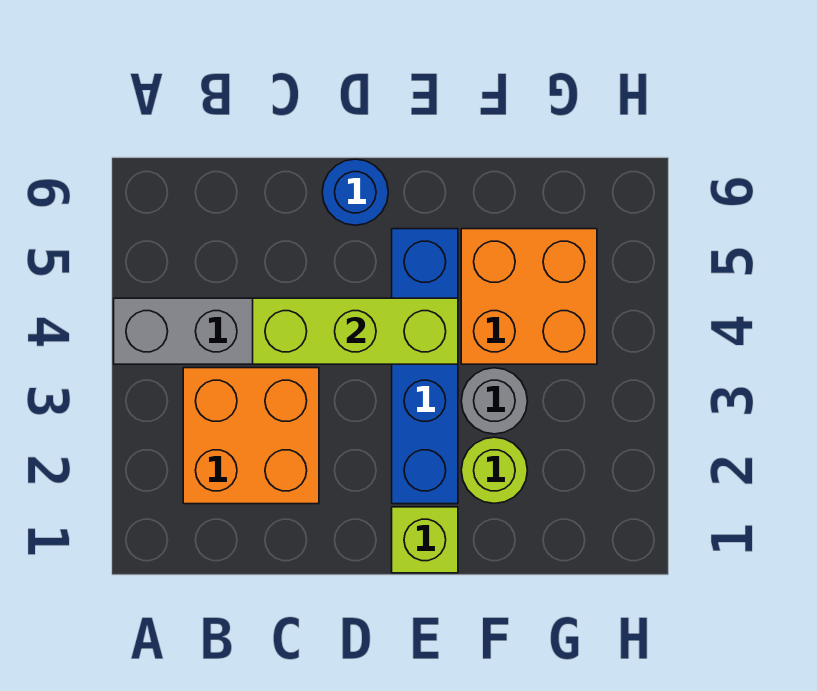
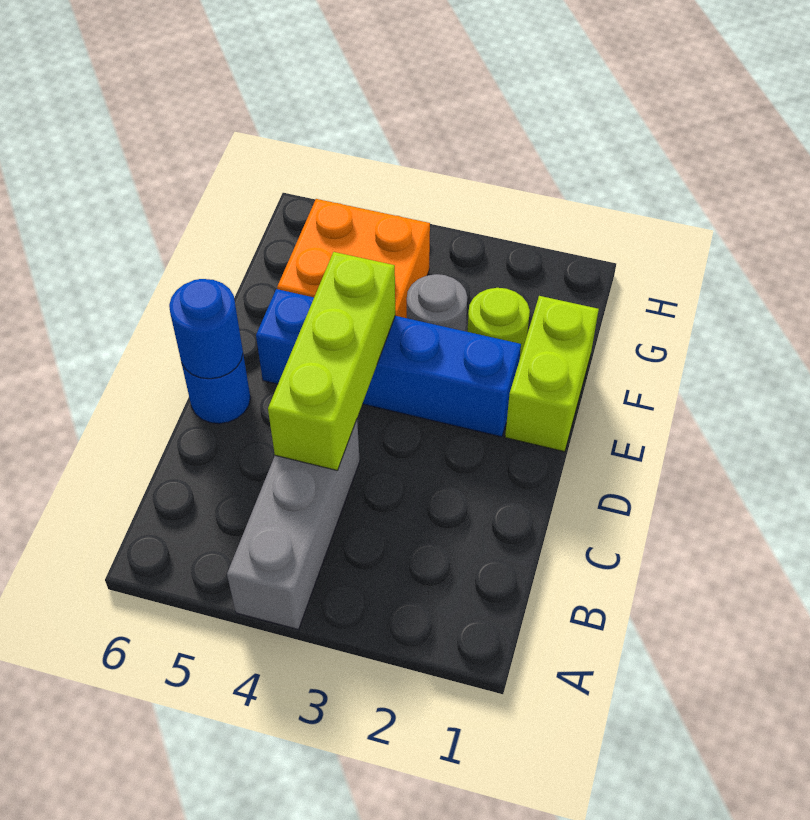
orange 2x2 brick [183,368,319,504] -> none
none -> blue 1x1 round brick [169,279,243,379]
lime 1x1 brick [392,507,458,573] -> lime 1x2 brick [505,296,599,452]

